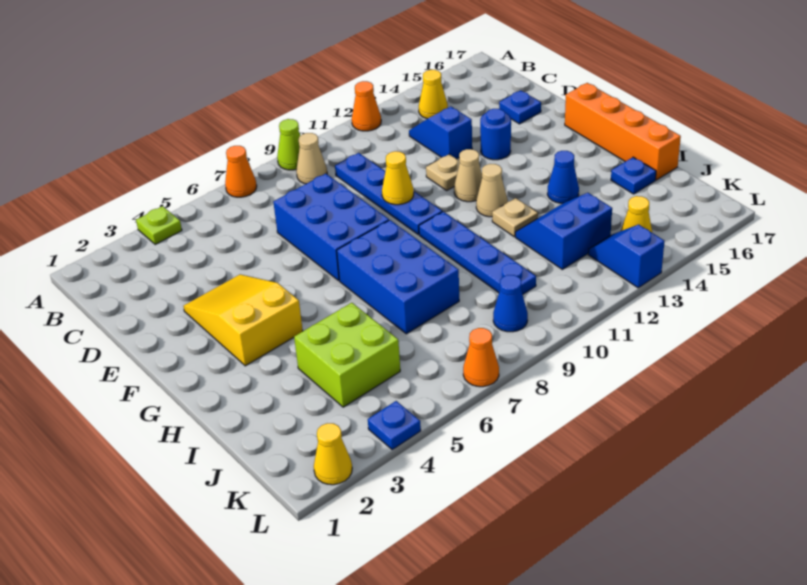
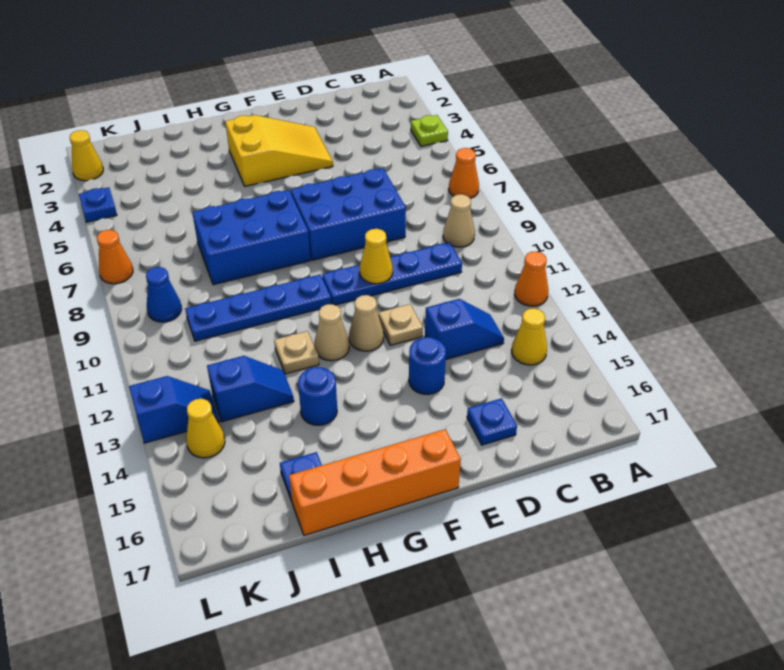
lime 1x1 cone [277,119,300,170] -> none
blue 1x1 cone [547,151,579,203] -> blue 1x1 round brick [298,367,337,425]
lime 2x2 brick [294,303,400,407] -> none
blue 2x2 slope [515,193,612,269] -> blue 1x2 slope [207,356,294,422]

